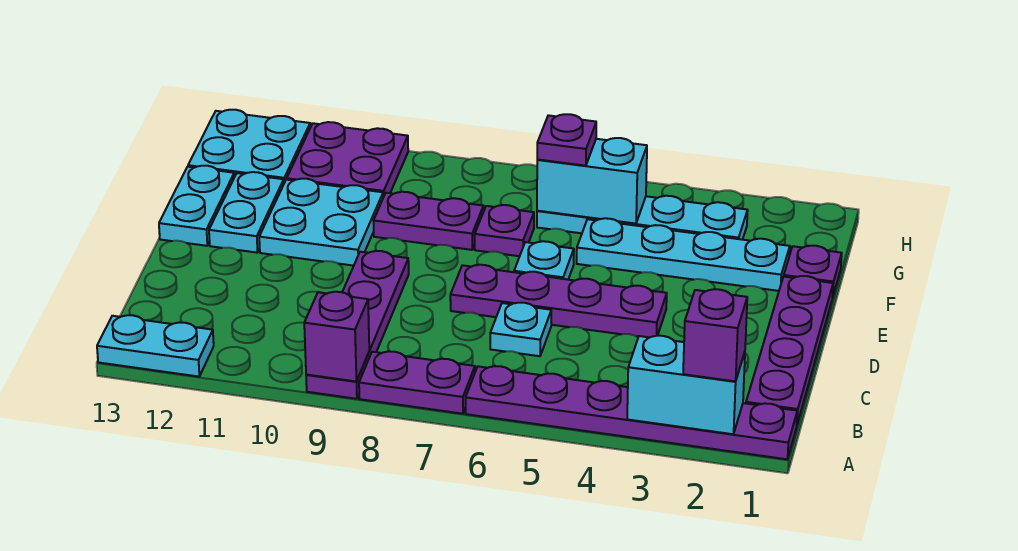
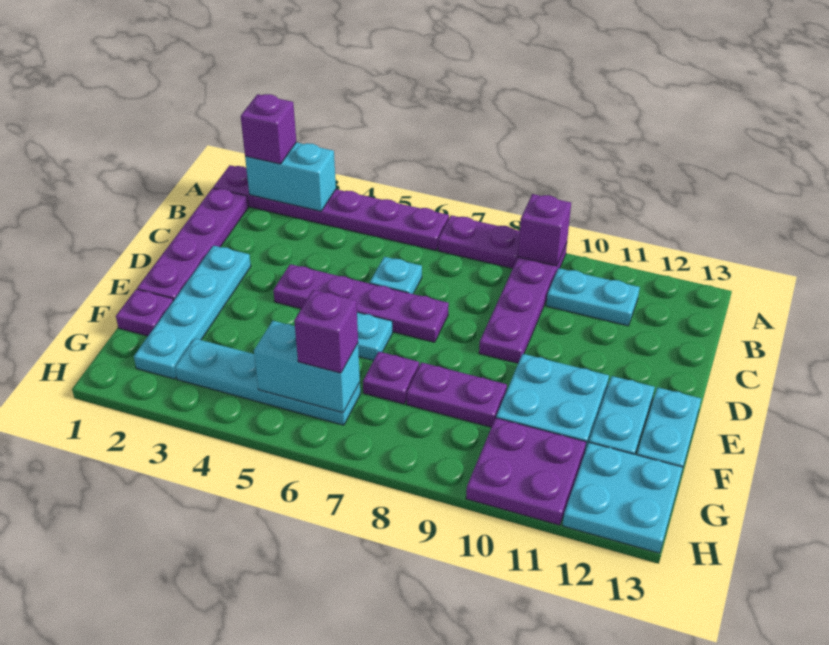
cyan 1x2 plate [97,315,214,377] -> cyan 1x2 plate moved to [546,268,640,326]
cyan 1x4 plate [577,218,790,291] -> cyan 1x4 plate turned to [134,246,251,379]
purple 1x1 plate [537,114,596,166] -> purple 1x1 brick [294,290,358,373]

